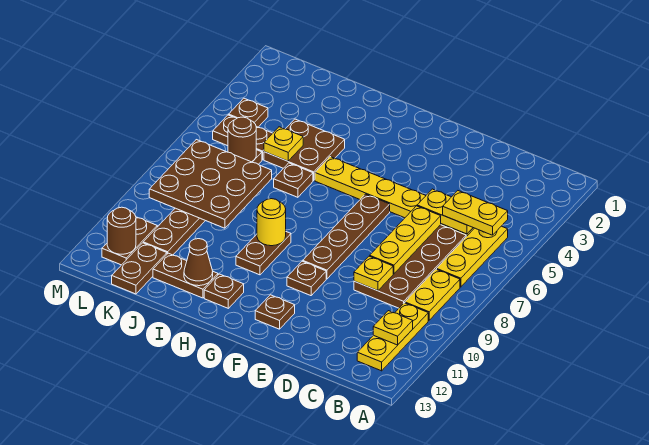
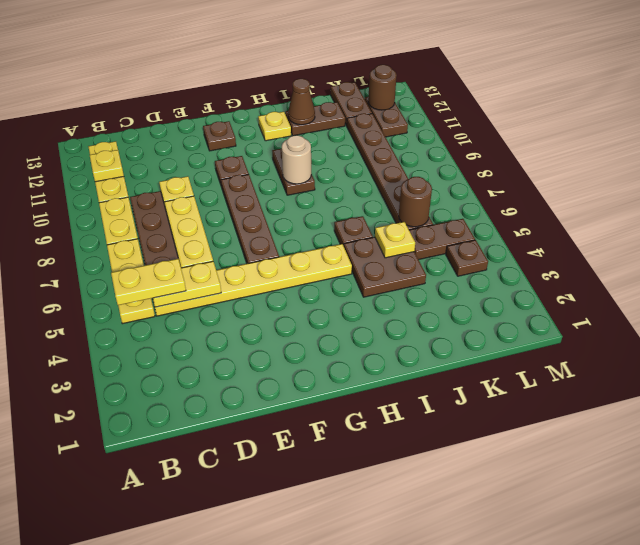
yellow 1x1 round brick [257,199,286,246] -> tan 1x1 round brick [281,135,311,184]
brown 1x1 plate [204,274,244,308] -> yellow 1x1 plate [258,112,291,141]
brown 3x3 plate [149,140,272,228] -> none

